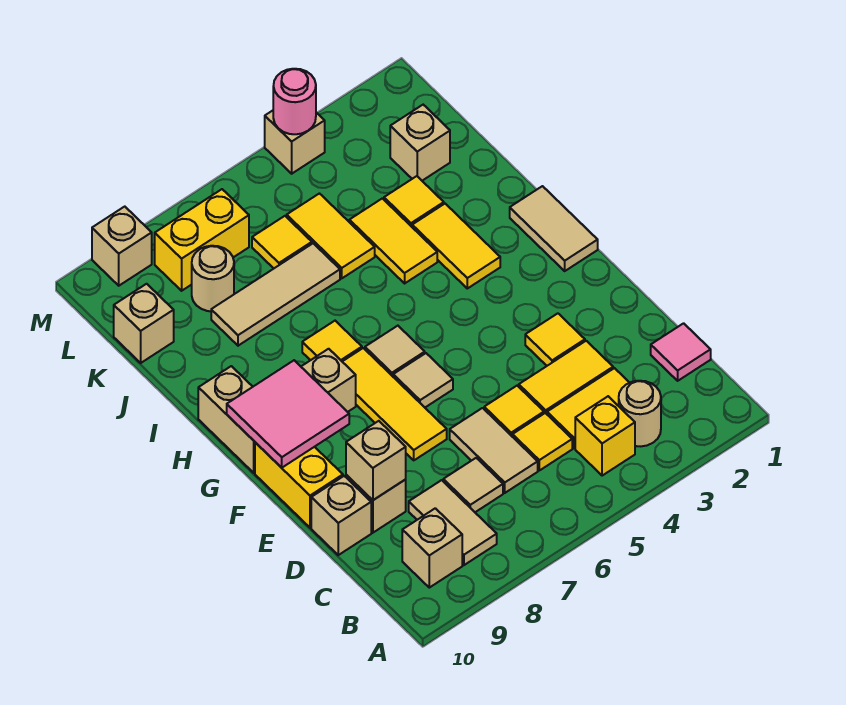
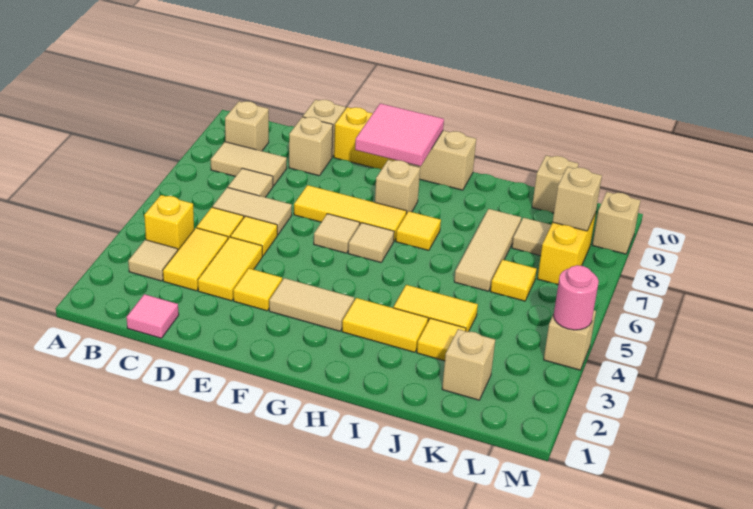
tan 1x1 round brick [619,381,661,446] -> tan 1x1 tile [128,240,178,281]
tan 1x1 brick [346,421,406,500] -> tan 1x1 brick moved to [553,167,602,231]
tan 1x2 tile [510,186,598,271] -> tan 1x2 tile moved to [269,278,354,331]
yellow 1x2 tile [287,194,375,278] -> none
tan 1x1 round brick [192,246,234,311] -> tan 1x1 tile [512,218,551,256]

